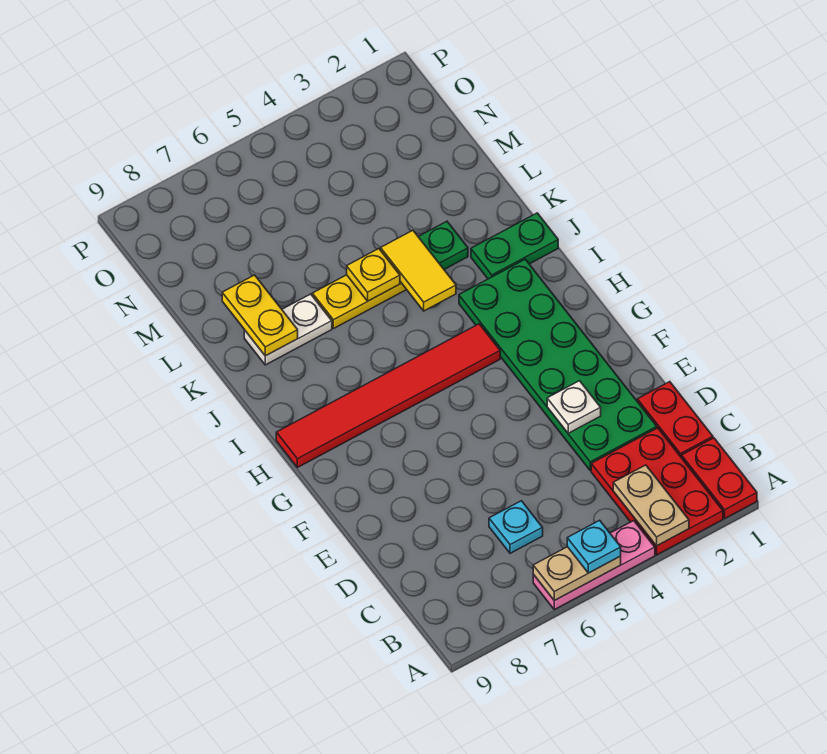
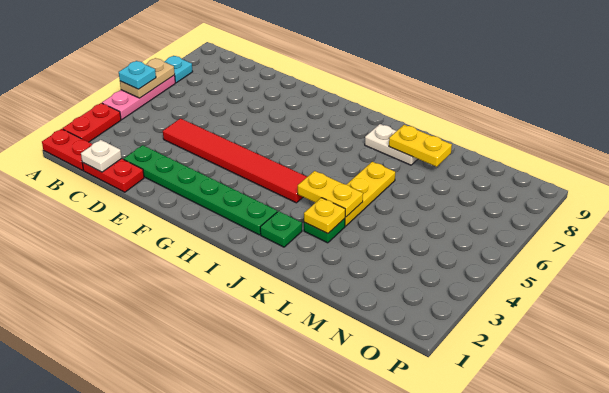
red 2x3 plate [591,428,723,555] -> red 1x2 plate [63,103,121,142]
tan 1x2 plate [613,465,689,546] -> none
cyan 1x1 plate [489,501,543,553] -> cyan 1x1 plate moved to [164,56,193,83]
green 2x6 plate [459,259,657,471] -> green 1x6 plate [124,145,277,235]
white 1x1 plate [547,381,601,433] -> white 1x1 plate moved to [81,140,122,172]
red 1x6 tile [276,324,500,468] -> red 1x6 tile turned to [163,118,307,203]
green 1x2 plate [471,213,558,279] -> green 1x1 plate [260,211,302,247]
yellow 1x2 tile [381,230,456,311] -> yellow 1x2 plate [298,171,363,217]
yellow 1x1 plate [347,249,400,301] -> yellow 1x1 plate moved to [304,198,345,234]
white 1x2 plate [244,294,332,365] -> white 1x2 plate turned to [365,124,418,165]

